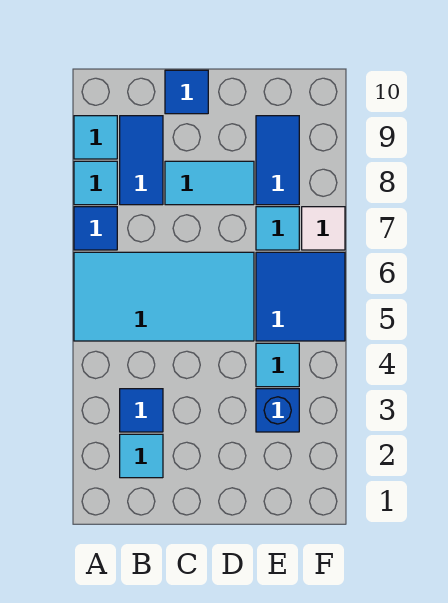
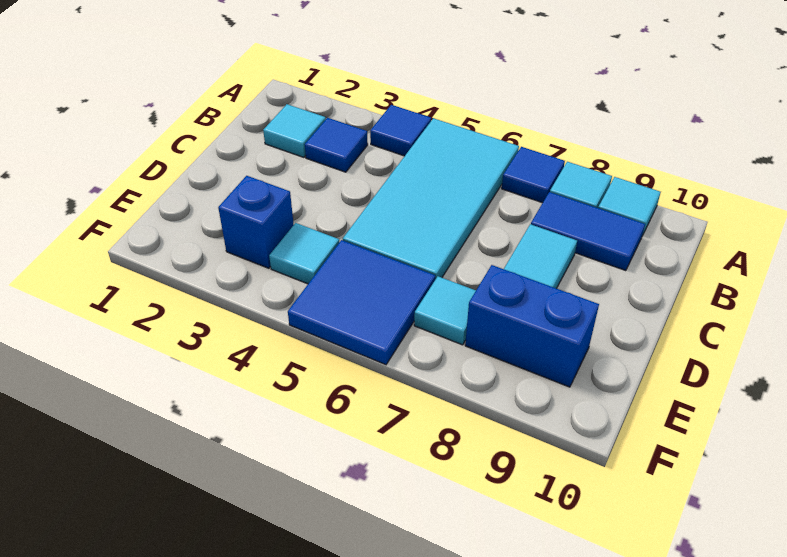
blue 1x1 tile [165,70,208,114] -> blue 1x1 tile moved to [370,105,431,156]
blue 1x2 tile [256,116,299,205] -> blue 1x2 brick [465,265,599,387]
white 1x1 tile [302,207,345,250] -> none

